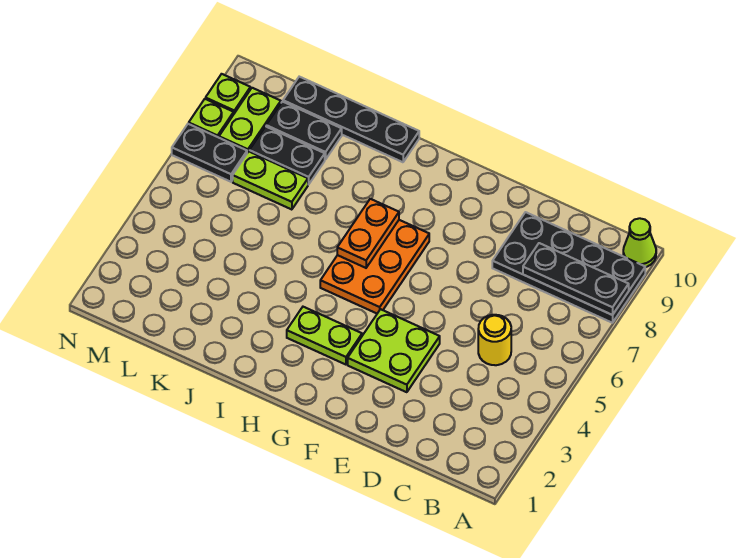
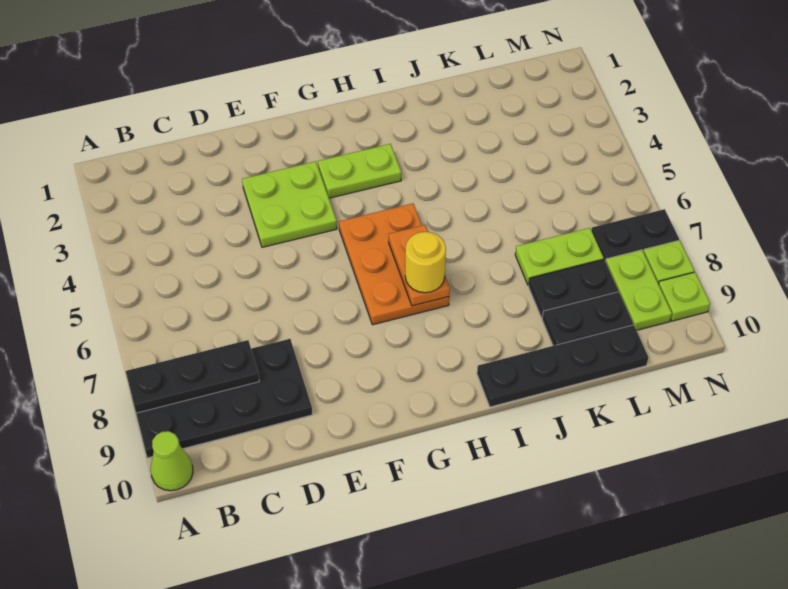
yellow 1x1 round brick [478,315,511,365] -> yellow 1x1 round brick moved to [405,232,446,293]

